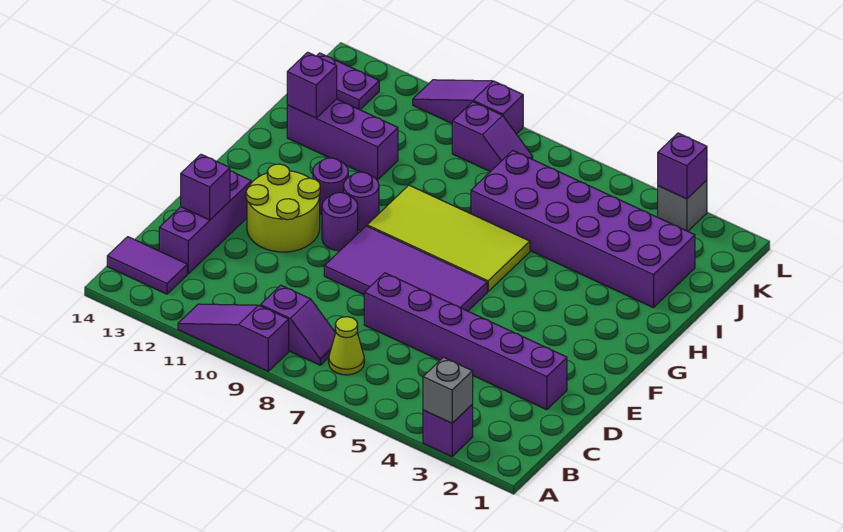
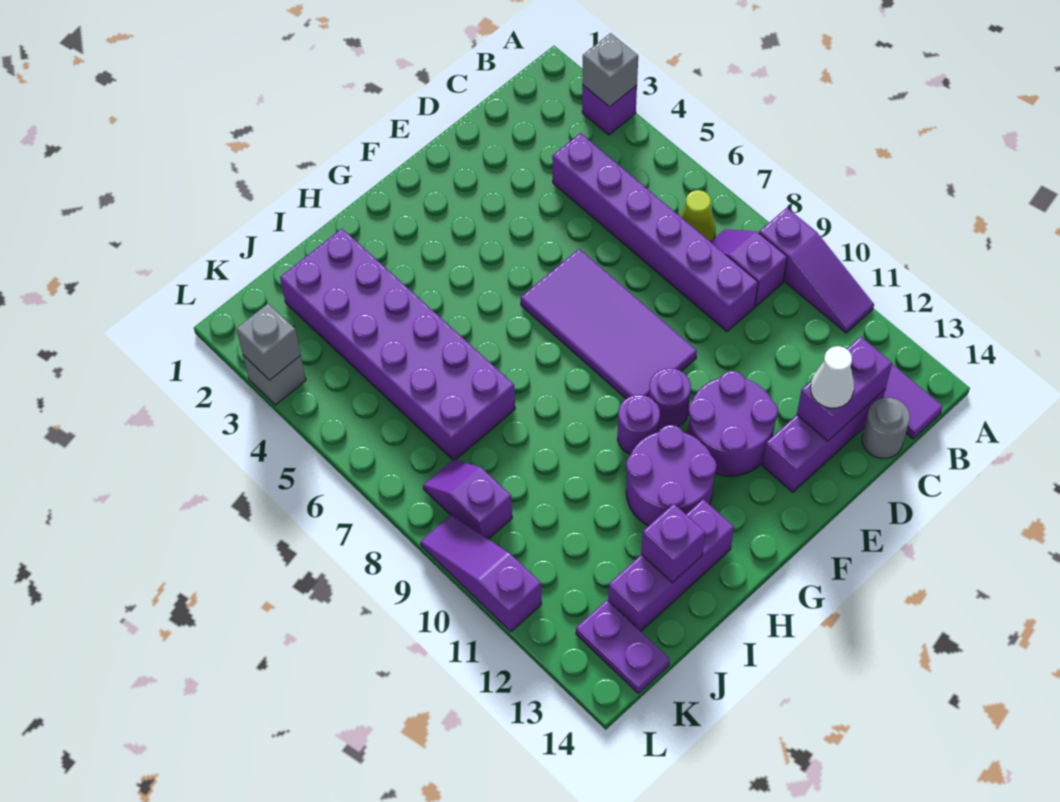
none -> grey 1x1 round brick [862,398,910,458]
purple 1x6 brick [364,273,567,410] -> purple 1x6 brick moved to [552,133,758,332]
purple 1x1 brick [181,154,230,220] -> purple 1x2 brick [797,337,892,441]
none -> white 1x1 cone [811,346,854,408]
lime 2x2 round brick [246,164,320,252] -> purple 2x2 round brick [688,371,778,476]
lime 2x4 tile [367,185,530,291] -> none
purple 1x1 round brick [313,158,348,214] -> purple 2x2 round brick [626,425,716,526]
purple 1x3 brick [287,99,398,180] -> purple 1x3 brick turned to [608,499,734,631]
purple 1x1 brick [658,133,707,199] -> grey 1x1 brick [236,304,301,380]
purple 1x3 slope [413,80,523,134] -> purple 1x3 slope turned to [421,515,542,632]

